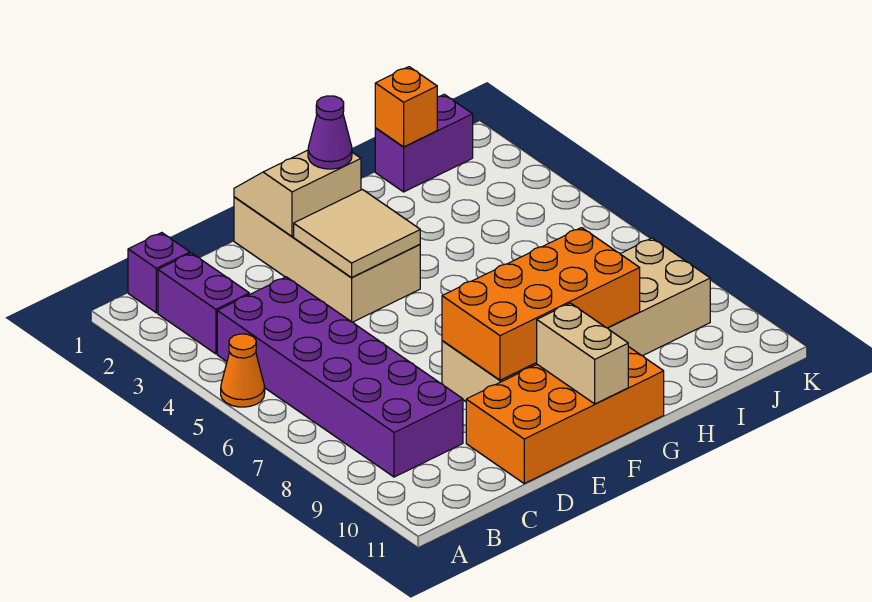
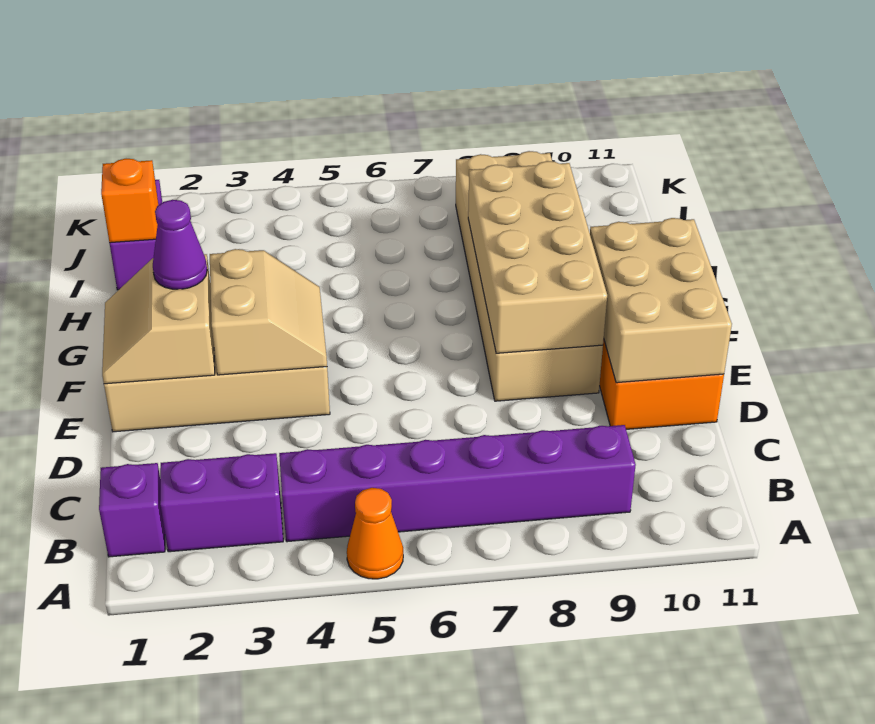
purple 2x6 brick [217,277,463,477] -> purple 1x6 brick [279,425,636,542]
tan 2x2 tile [294,190,420,277] -> tan 2x2 slope [210,249,327,375]
orange 2x4 brick [442,228,640,380] -> tan 2x4 brick [468,161,607,353]
tan 1x2 brick [537,303,628,404] -> tan 2x3 brick [590,218,732,383]

